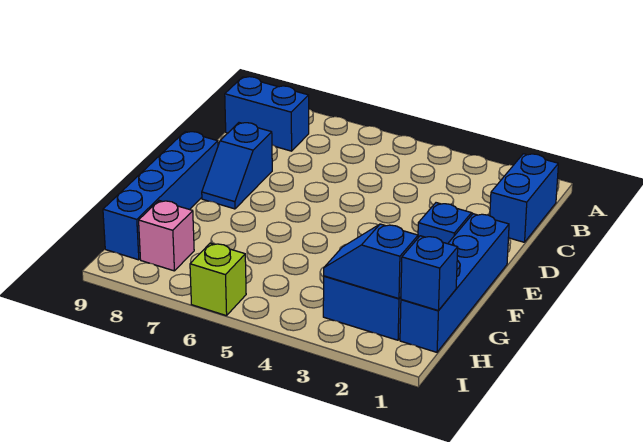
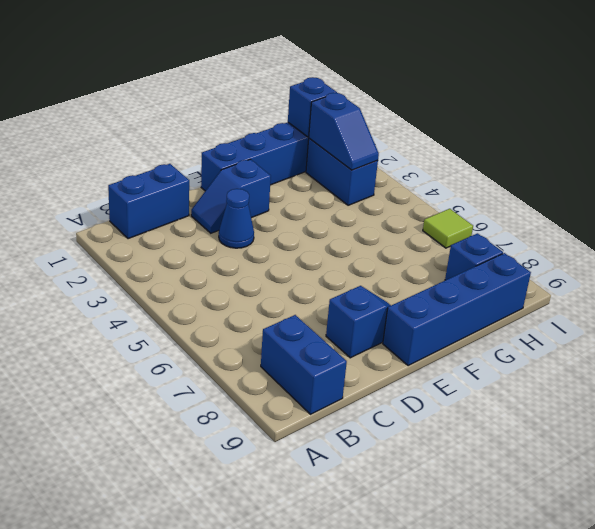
none -> blue 1x1 cone [219,189,254,248]
pink 1x1 brick [139,201,194,271] -> blue 1x1 brick [445,233,503,280]
lime 1x1 brick [190,243,246,316] -> lime 1x1 tile [423,209,473,248]

